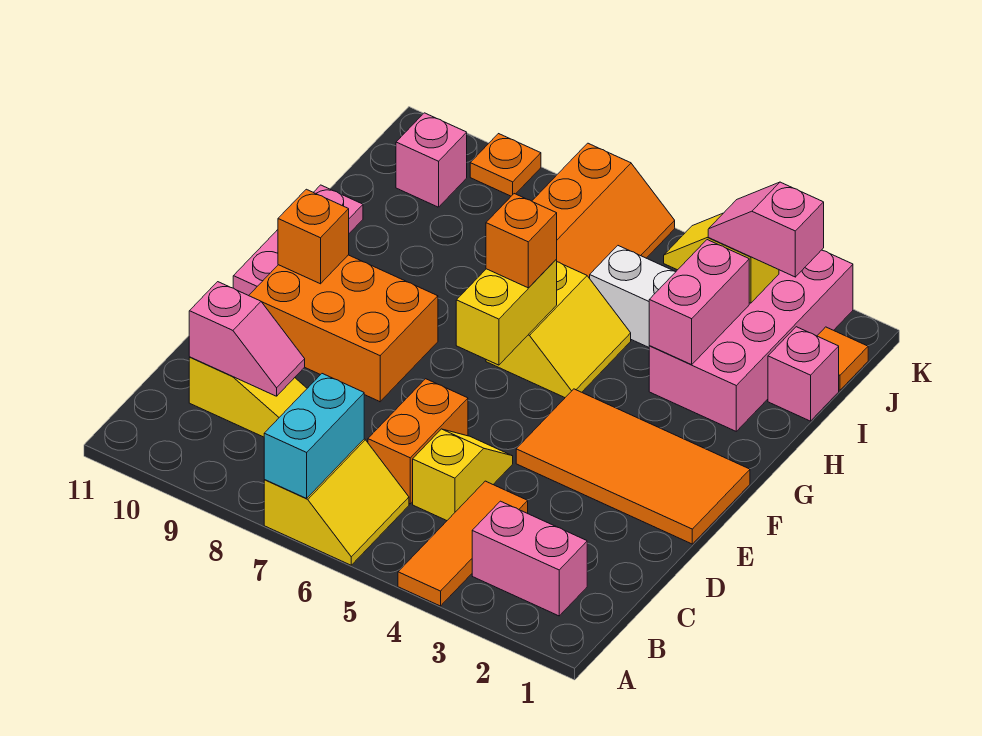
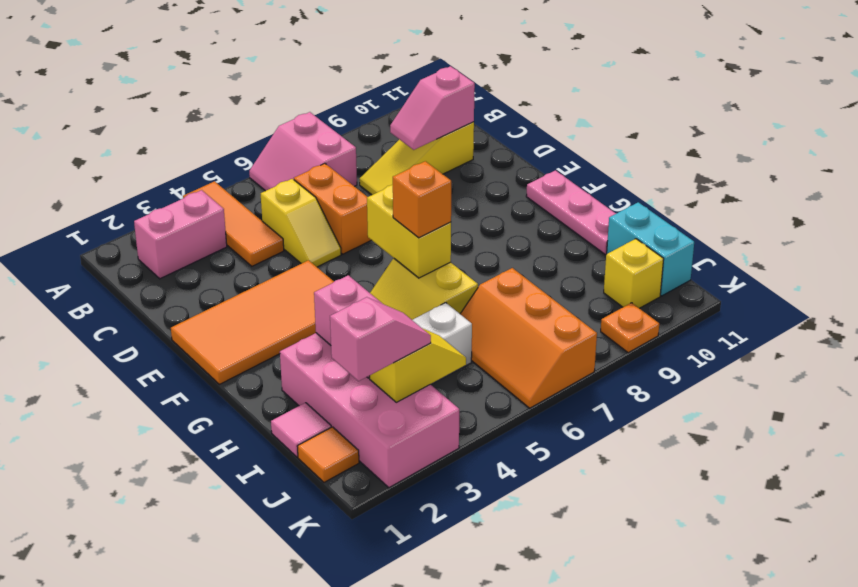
yellow 2x2 slope [264,439,409,565] -> pink 2x2 slope [249,112,357,191]
cyan 1x2 brick [264,374,364,498] -> cyan 1x2 brick moved to [607,202,694,296]
orange 2x3 brick [249,255,438,402] -> none
orange 1x1 brick [278,189,349,284] -> none
pink 1x1 brick [768,327,839,421] -> pink 1x1 tile [271,403,331,457]
pink 1x1 brick [396,113,467,207] -> yellow 1x1 brick [604,239,664,308]

